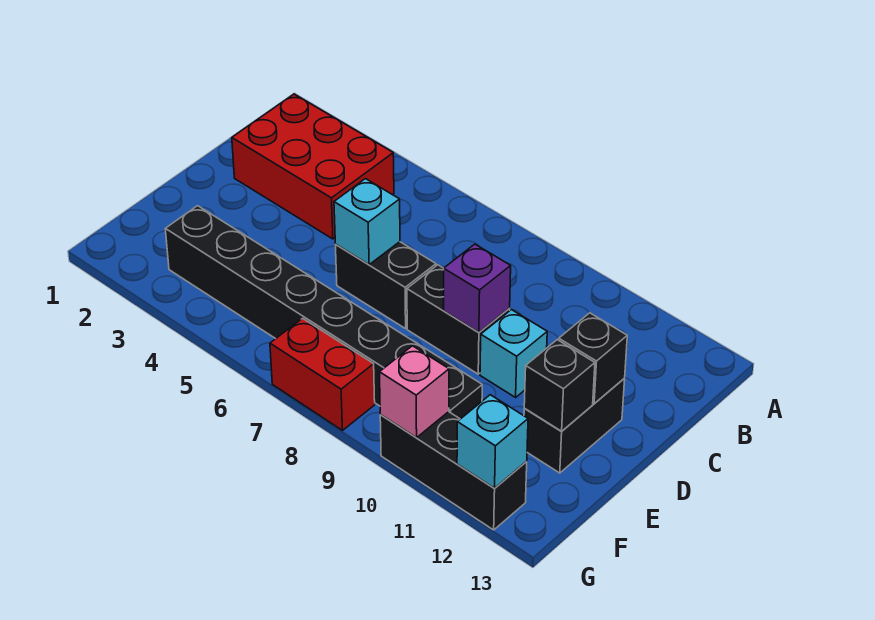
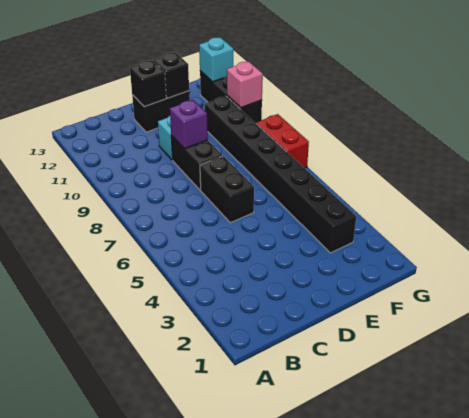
red 2x3 brick [232,94,394,239] -> none
cyan 1x1 brick [334,179,400,265] -> none

